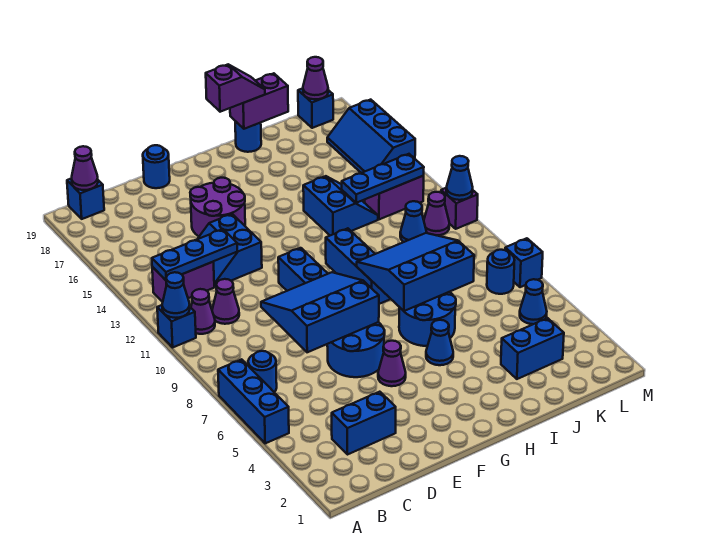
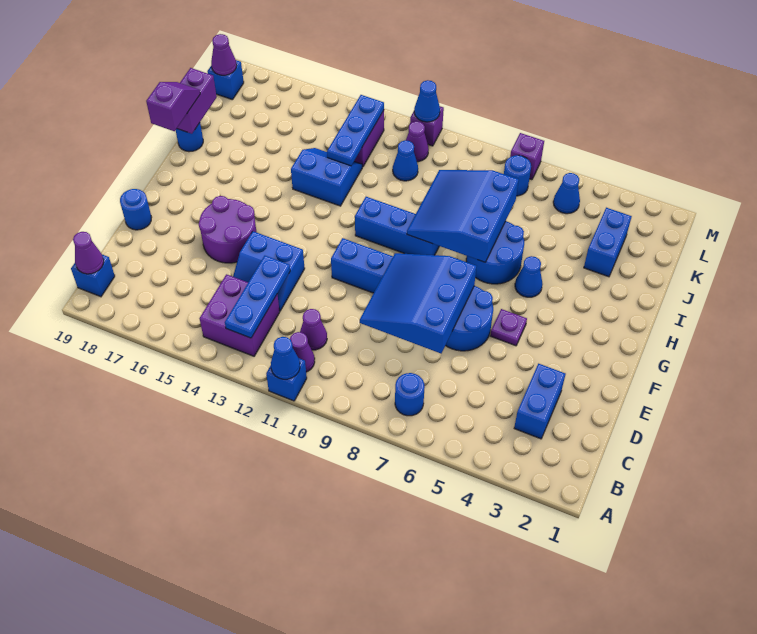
blue 1x3 brick [218,359,289,443] -> none
purple 1x2 brick [152,262,214,302] -> purple 2x2 brick [200,274,280,356]
purple 1x1 cone [378,341,406,386] -> purple 1x1 plate [490,309,527,346]
blue 2x3 slope [327,100,415,173] -> none
blue 1x1 brick [505,238,543,287] -> purple 1x1 brick [510,133,544,180]

